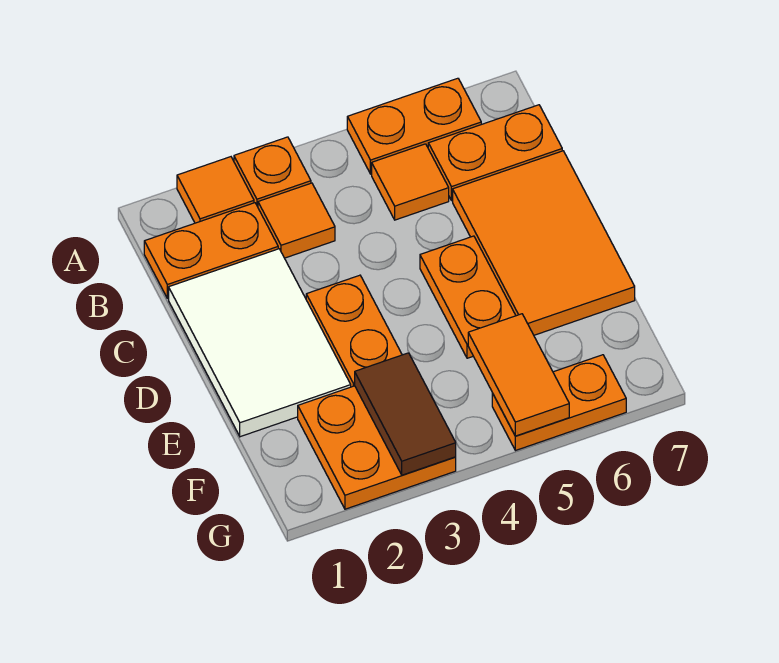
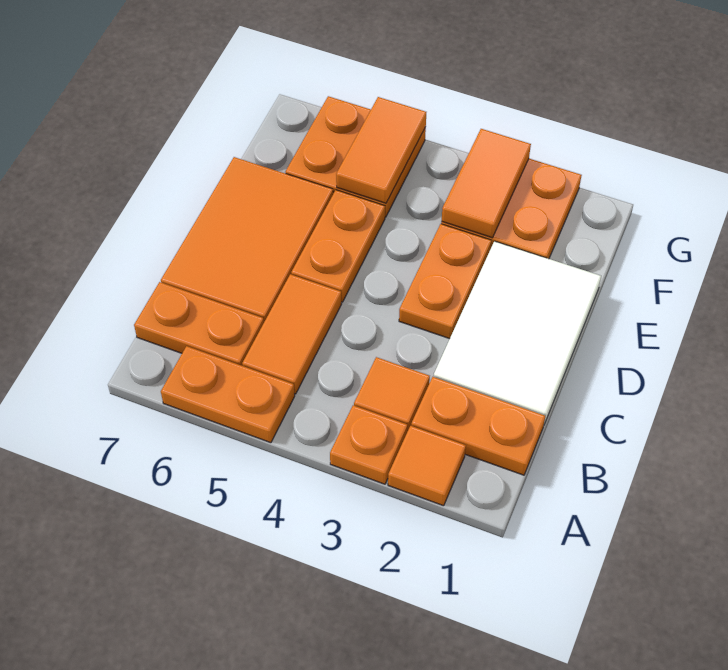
orange 1x1 tile [372,144,449,220] -> orange 1x2 tile [242,274,341,394]
brown 1x2 tile [355,353,456,475] -> orange 1x2 tile [442,129,531,238]
orange 1x2 plate [492,355,626,451] -> orange 2x2 plate [285,96,426,217]

